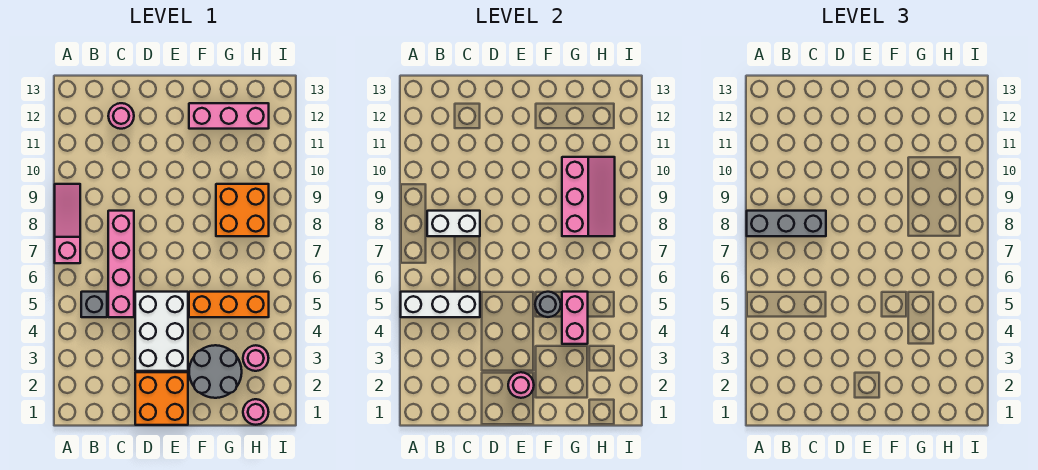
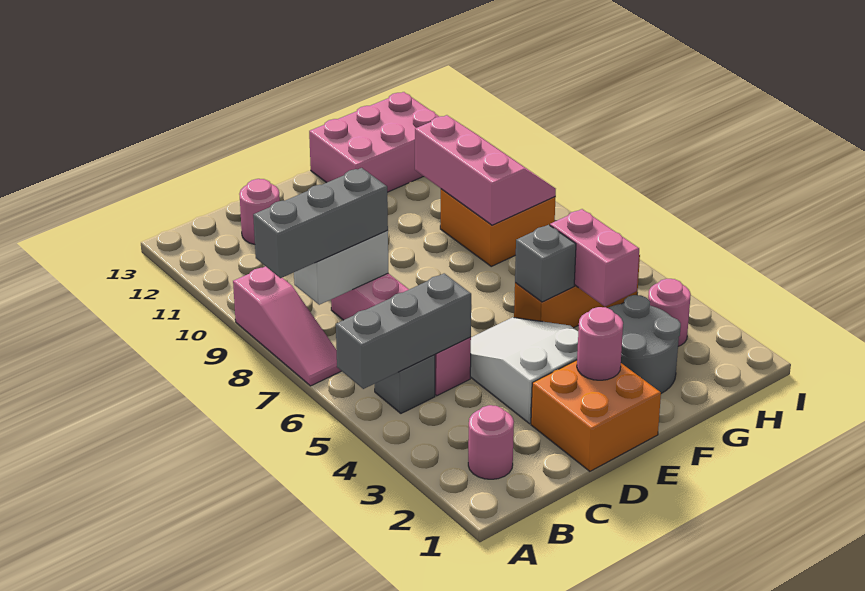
white 1x3 brick [401,292,480,317] -> grey 1x3 brick [336,273,471,389]
pink 1x3 slope [55,184,80,263] -> pink 1x3 slope turned to [233,266,341,386]
white 2x3 brick [135,292,188,371] -> white 2x3 slope [470,317,578,424]
grey 1x1 round brick [535,292,561,317] -> grey 1x1 brick [515,225,576,302]
pink 1x3 brick [189,103,269,129] -> pink 2x3 brick [309,92,439,192]
pink 1x1 round brick [243,399,269,425] -> pink 1x1 round brick moved to [468,405,514,479]

